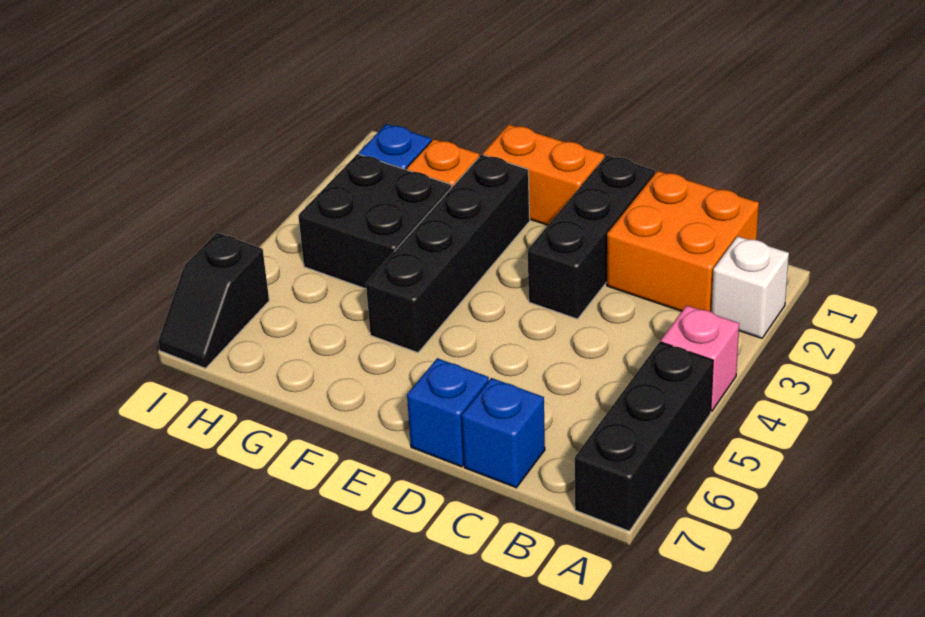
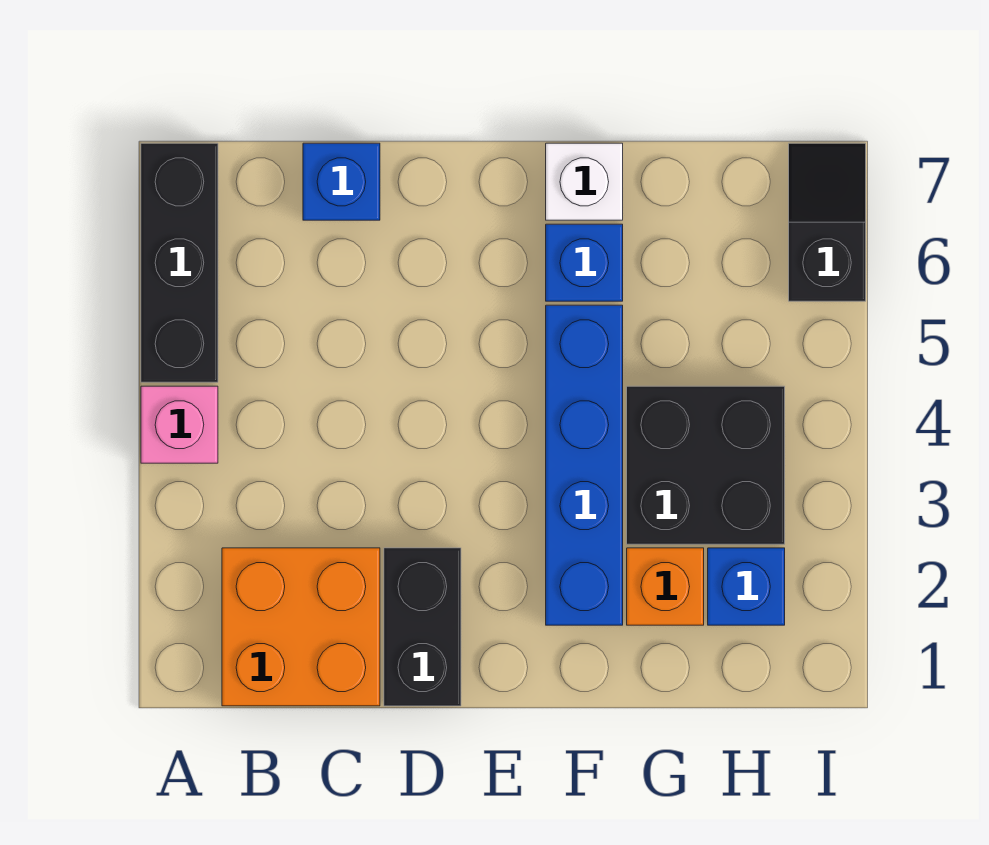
white 1x1 brick [711,236,789,338] -> white 1x1 brick moved to [546,143,623,220]
black 1x3 brick [528,155,655,319] -> black 1x2 brick [384,548,461,706]
blue 1x1 brick [407,358,489,467] -> blue 1x1 brick moved to [546,224,623,301]
orange 1x2 brick [483,125,604,225] -> none
black 1x4 brick [366,155,530,353] -> blue 1x4 brick [546,305,623,625]

